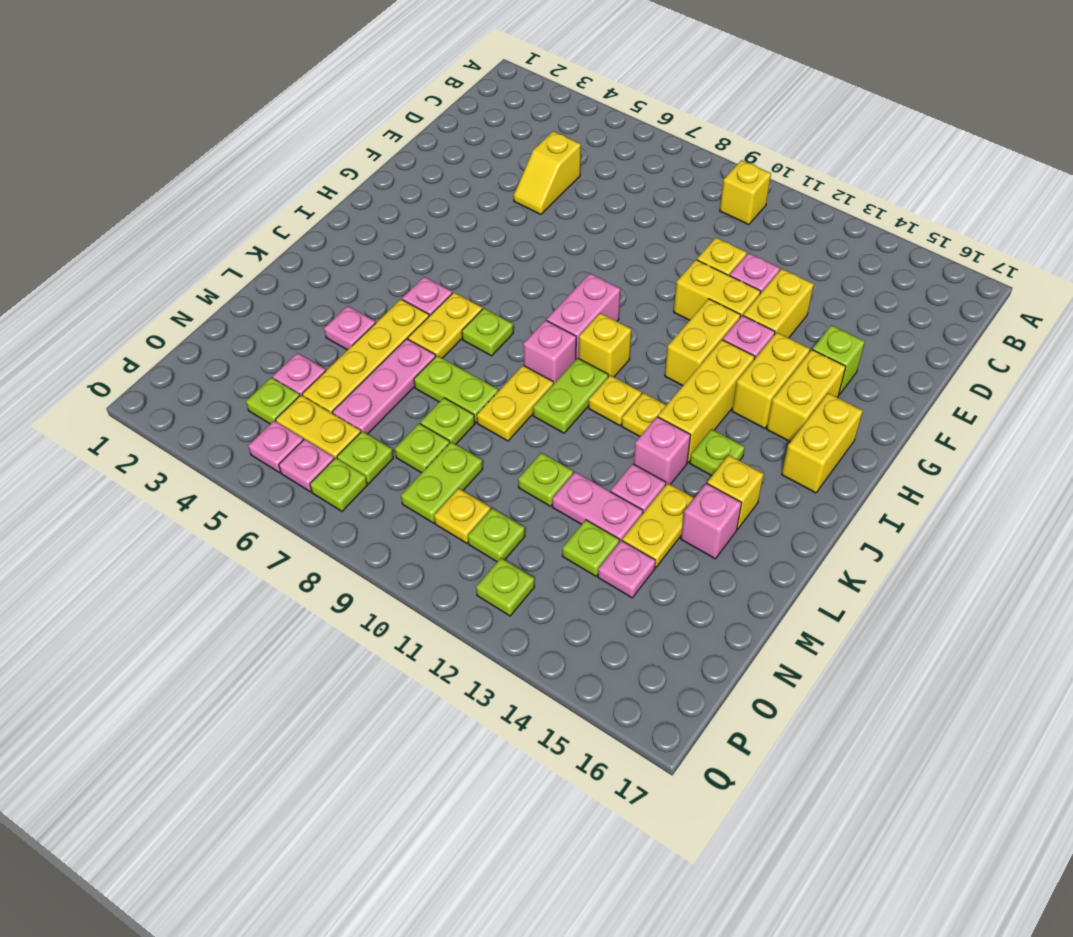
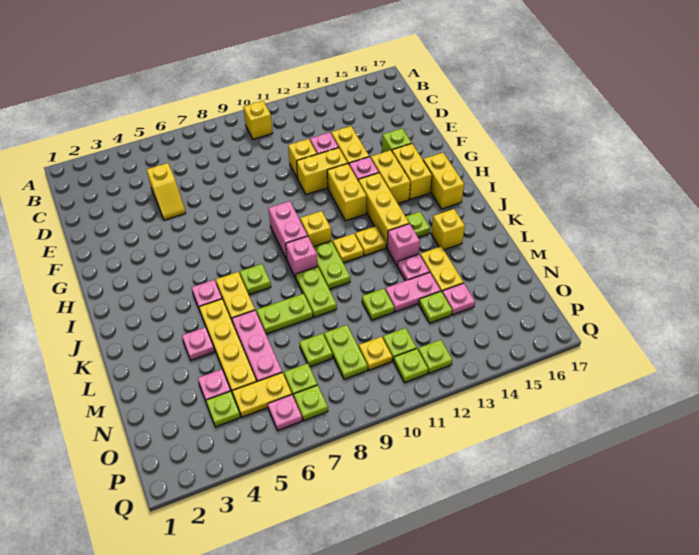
yellow 1x2 plate [477,365,553,441] -> lime 1x2 plate [296,267,337,317]
pink 1x1 brick [681,483,742,559] -> none
lime 1x1 plate [420,398,475,444] -> lime 1x1 plate moved to [394,349,428,383]
pink 1x1 plate [248,420,303,473] -> none

